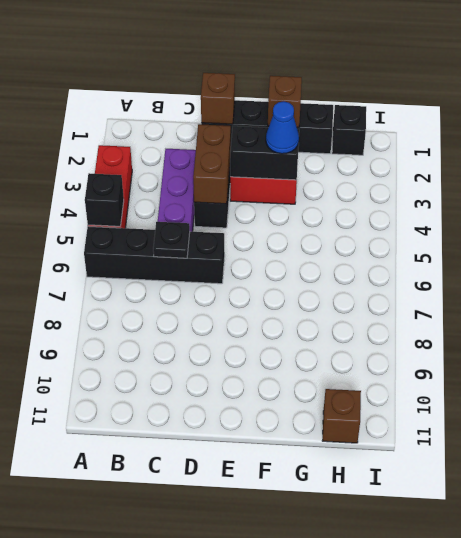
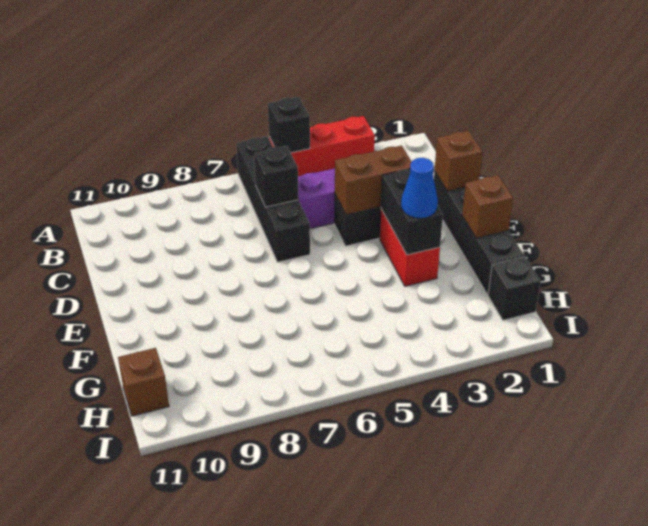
black 1x1 plate [153,222,190,258] -> black 1x1 brick [254,146,298,207]

